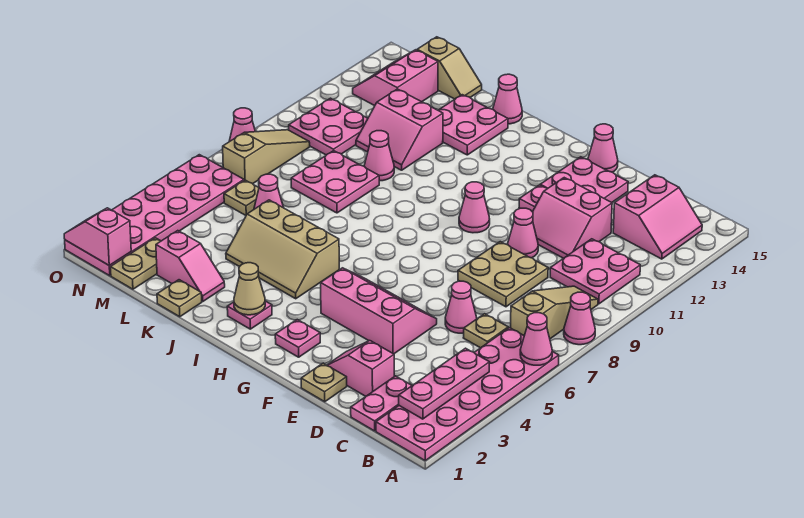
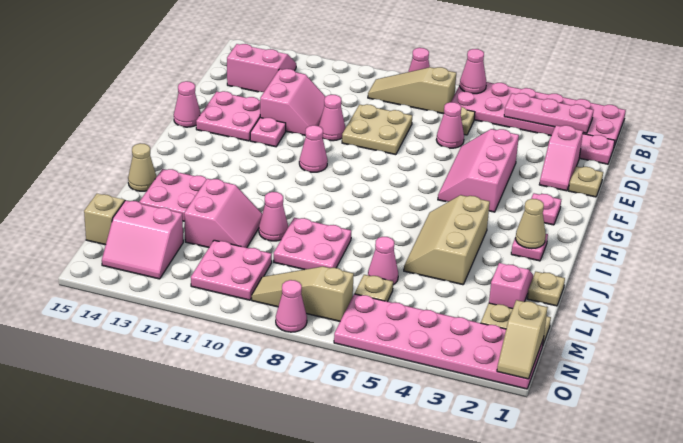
pink 2x2 plate [550,239,640,304] -> none
tan 2x3 slope [226,200,339,299] -> tan 2x3 slope turned to [404,195,490,285]
pink 1x1 cone [493,74,522,124] -> tan 1x1 cone [128,143,156,191]
pink 1x2 slope [64,208,131,266] -> tan 1x2 slope [497,300,548,379]

